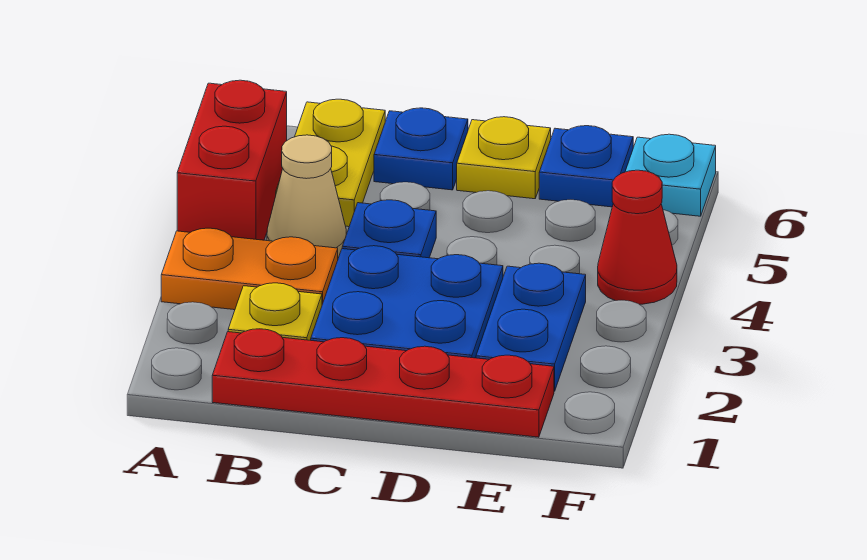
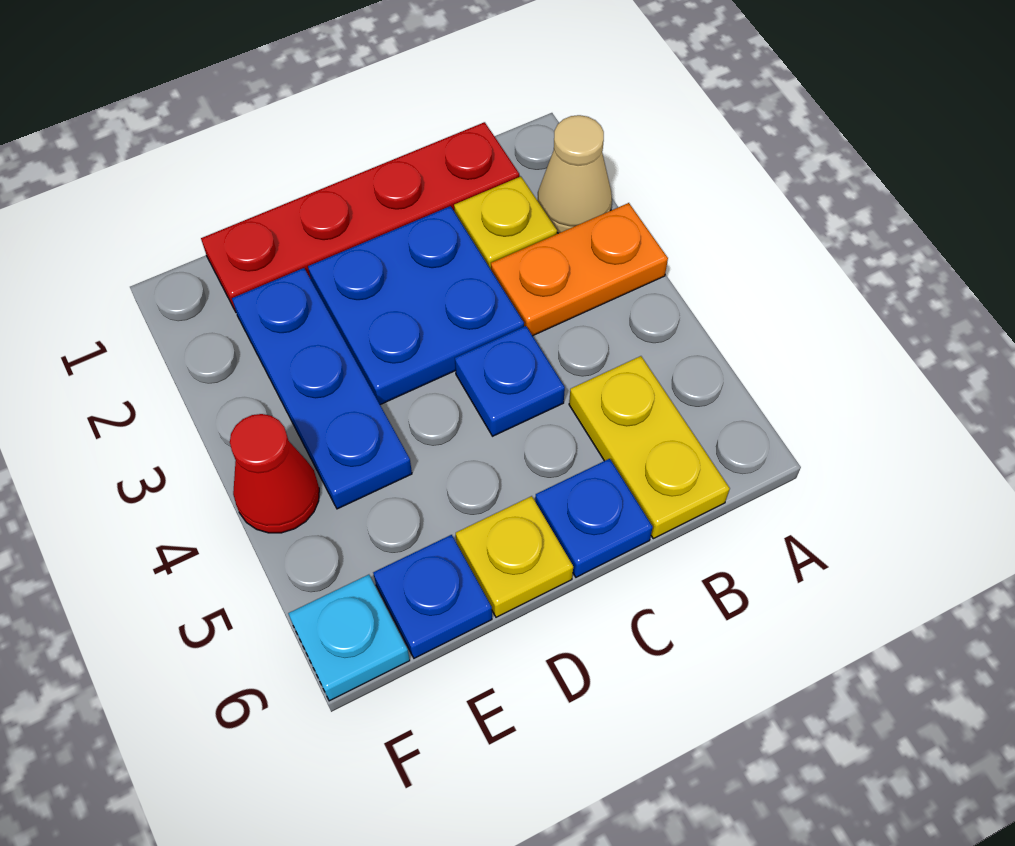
red 1x2 brick [177,80,287,240] -> none
tan 1x1 cone [267,135,346,258] -> tan 1x1 cone moved to [537,115,612,233]
blue 1x2 plate [476,263,586,391] -> blue 1x3 plate [232,268,412,509]

